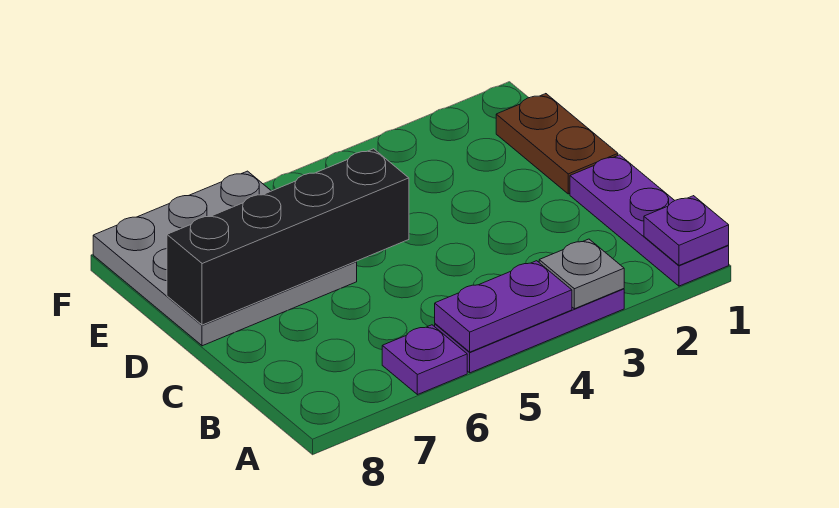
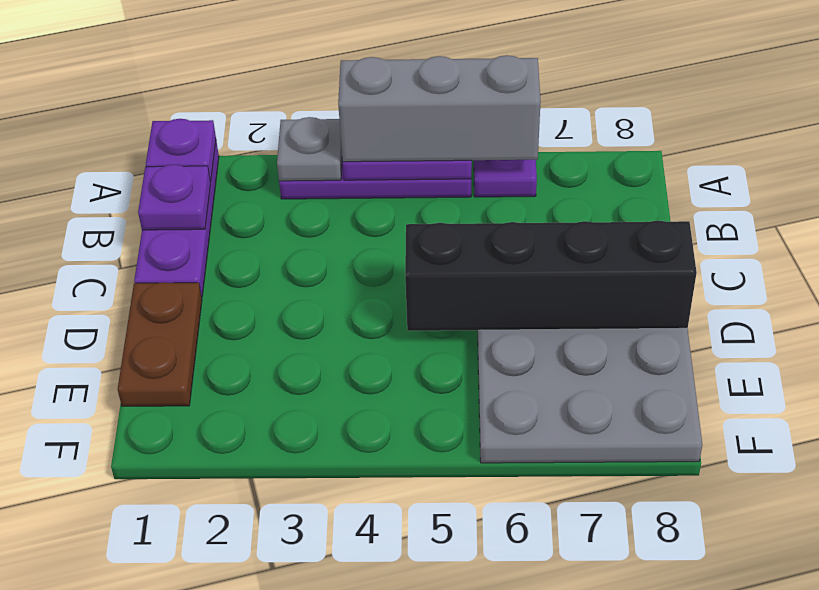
none -> grey 1x3 brick [338,55,541,162]
none -> purple 1x1 plate [138,165,211,230]

